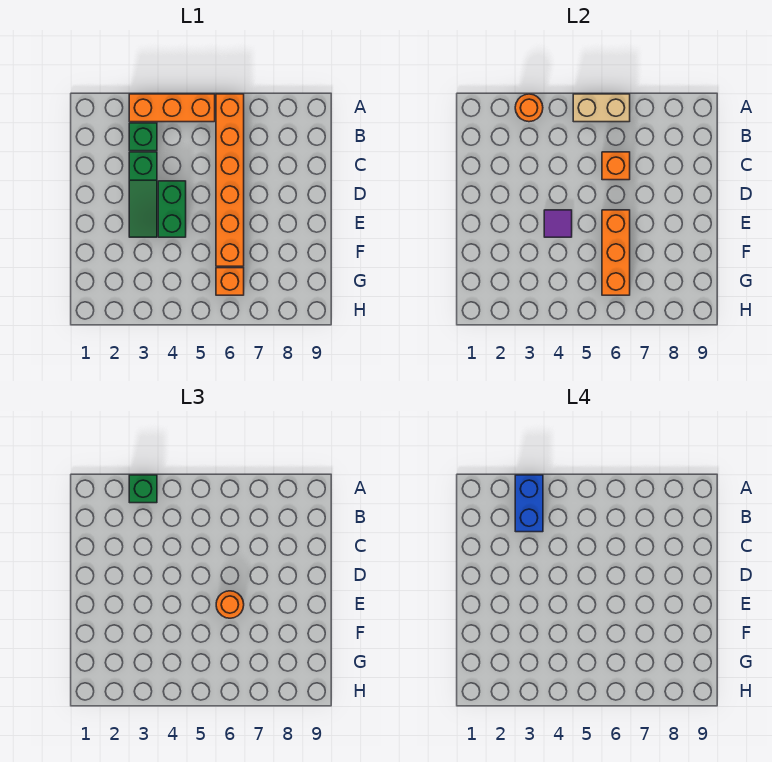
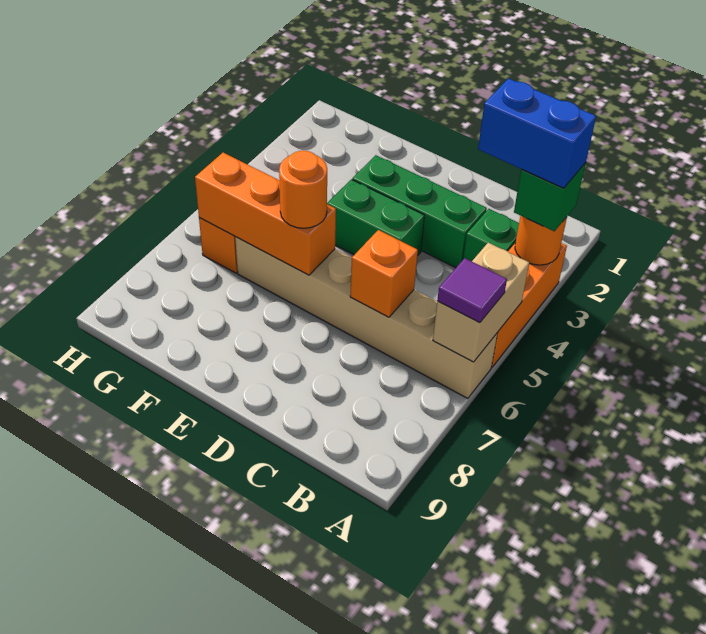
orange 1x6 brick [216,94,244,266] -> tan 1x6 brick [235,237,497,399]
green 1x3 slope [129,152,157,237] -> green 1x3 brick [352,155,487,268]
purple 1x1 tile [544,210,572,237] -> purple 1x1 tile moved to [437,258,507,323]

